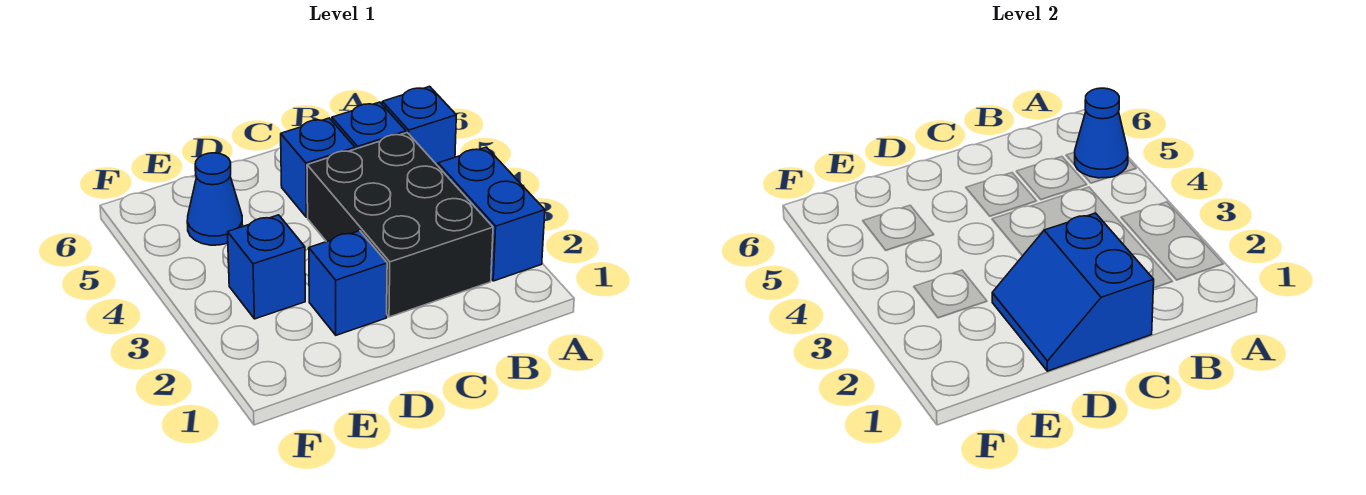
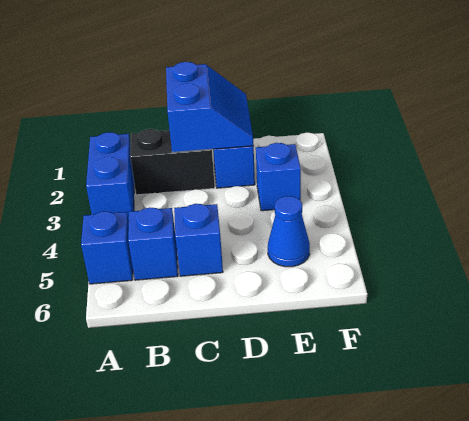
blue 1x1 cone [1075,88,1128,178] -> none
black 2x3 brick [307,133,493,317] -> black 1x2 brick [130,129,215,195]

